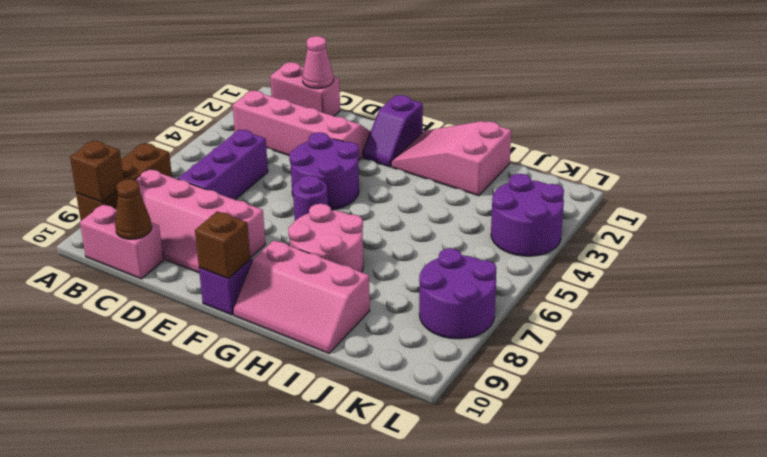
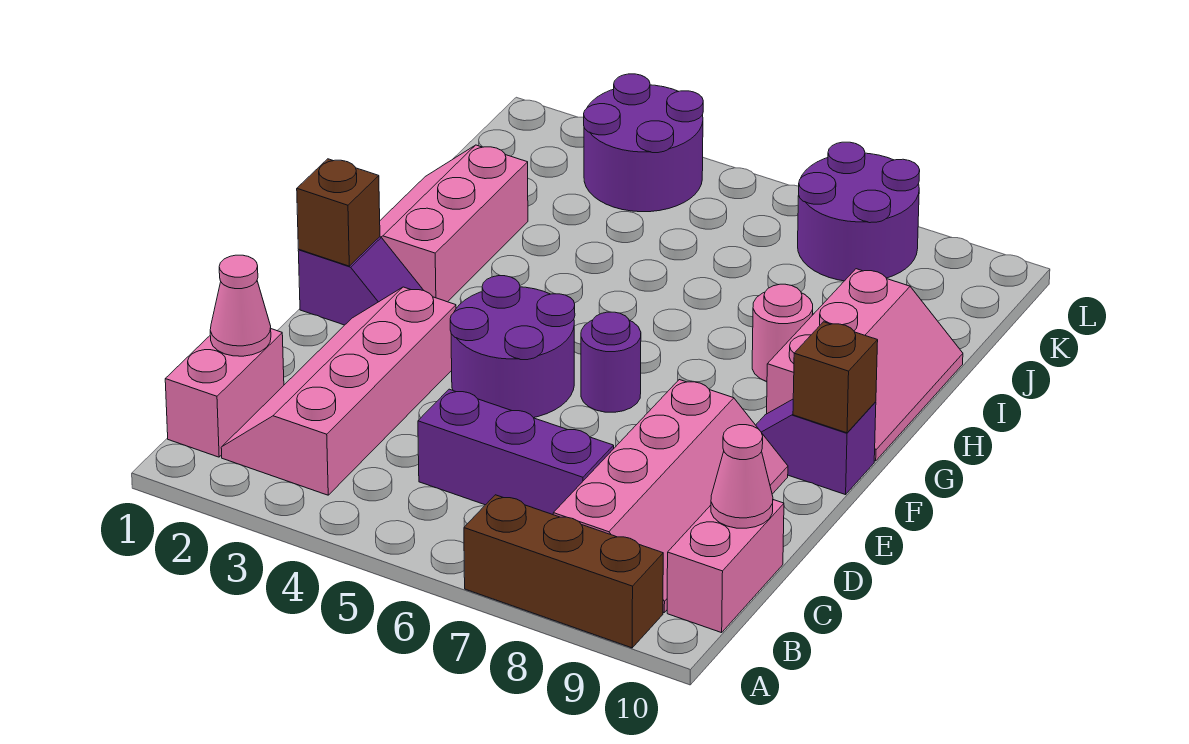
brown 1x1 brick [70,141,124,202] -> brown 1x1 brick moved to [297,159,380,266]
brown 1x1 cone [115,179,152,239] -> pink 1x1 cone [711,425,773,528]
pink 2x3 slope [391,121,511,196] -> pink 2x3 slope turned to [380,145,528,302]
pink 2x2 round brick [288,204,363,272] -> pink 1x1 round brick [752,284,813,382]

